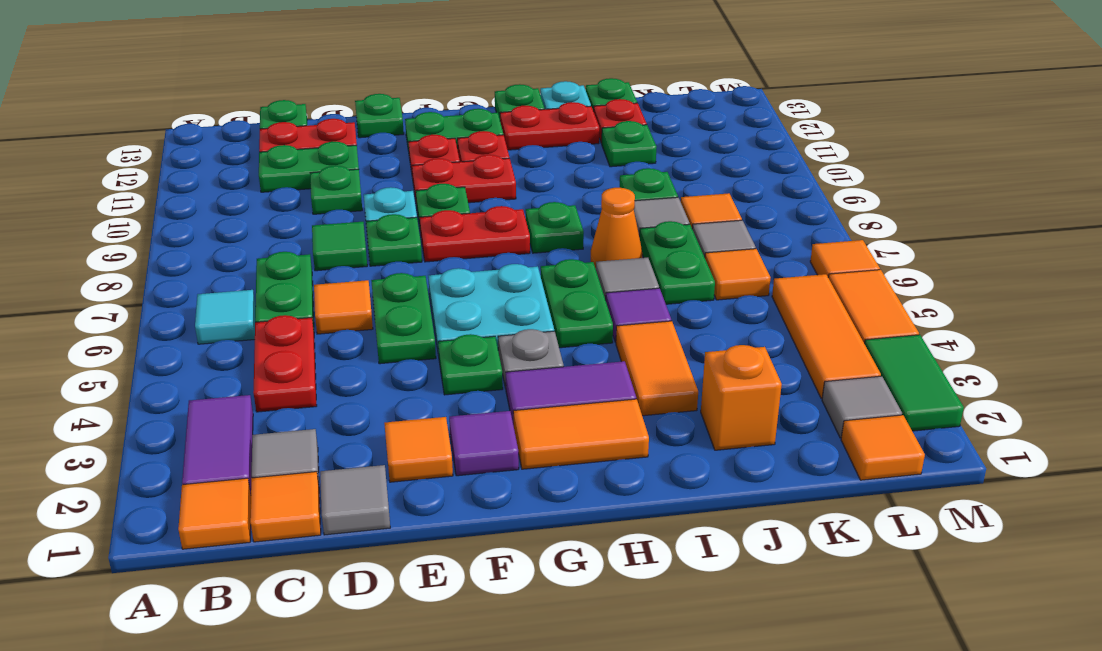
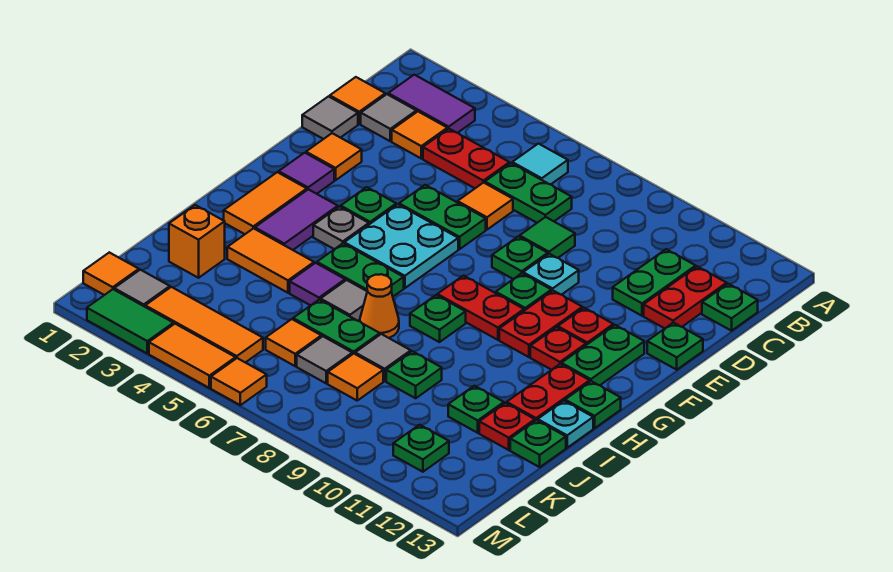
orange 1x1 tile [178,478,251,549] -> orange 1x1 tile moved to [392,112,447,158]
green 1x1 plate [310,166,362,214] -> green 1x1 plate moved to [393,425,449,472]
red 1x2 plate [420,206,530,262] -> red 1x2 plate turned to [437,276,524,340]

